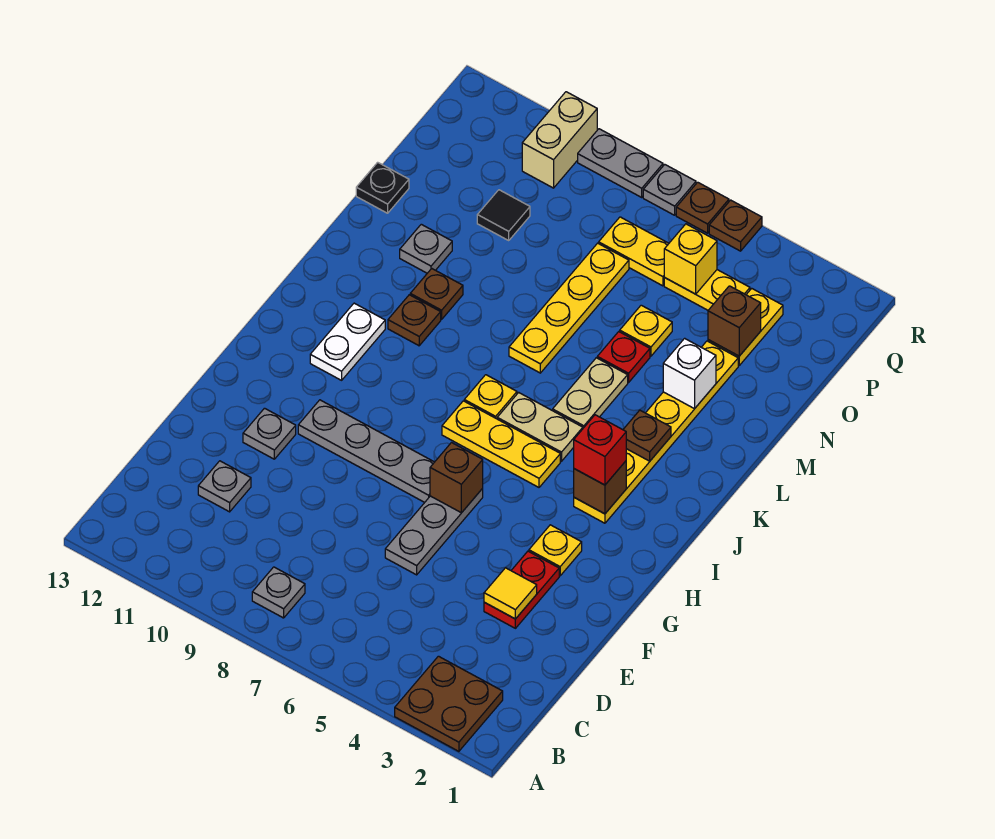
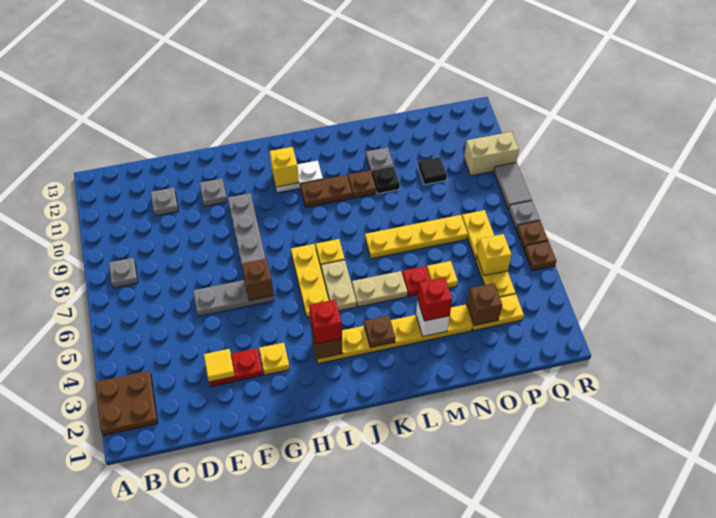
none -> yellow 1x1 brick [270,147,299,187]
brown 1x1 plate [388,295,441,346] -> brown 1x2 plate [300,175,352,208]
none -> red 1x1 brick [418,277,452,321]
black 1x1 plate [356,162,409,213] -> black 1x1 plate moved to [372,166,400,194]
grey 1x2 plate [578,129,663,197] -> grey 1x2 tile [494,162,532,210]

